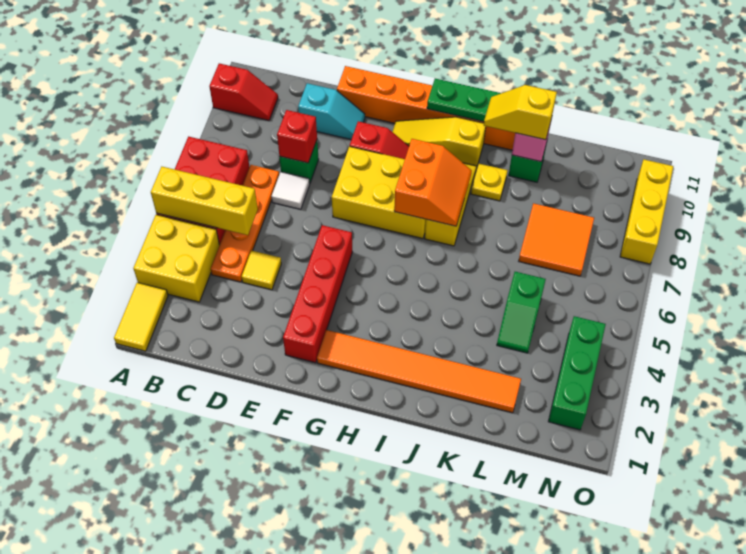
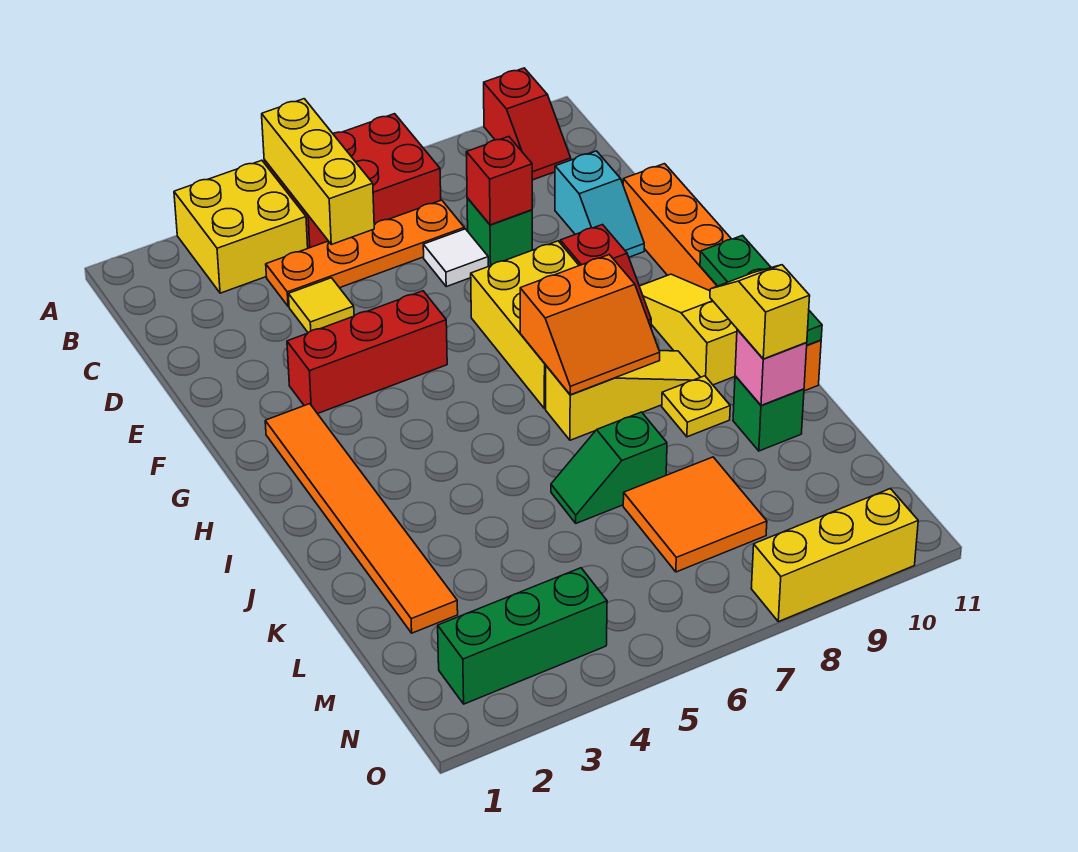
yellow 1x2 tile [114,283,168,351] -> none
red 1x4 brick [283,225,352,363] -> red 1x3 brick [287,291,447,414]
green 1x2 slope [497,272,546,353] -> green 1x2 slope moved to [551,412,667,523]

